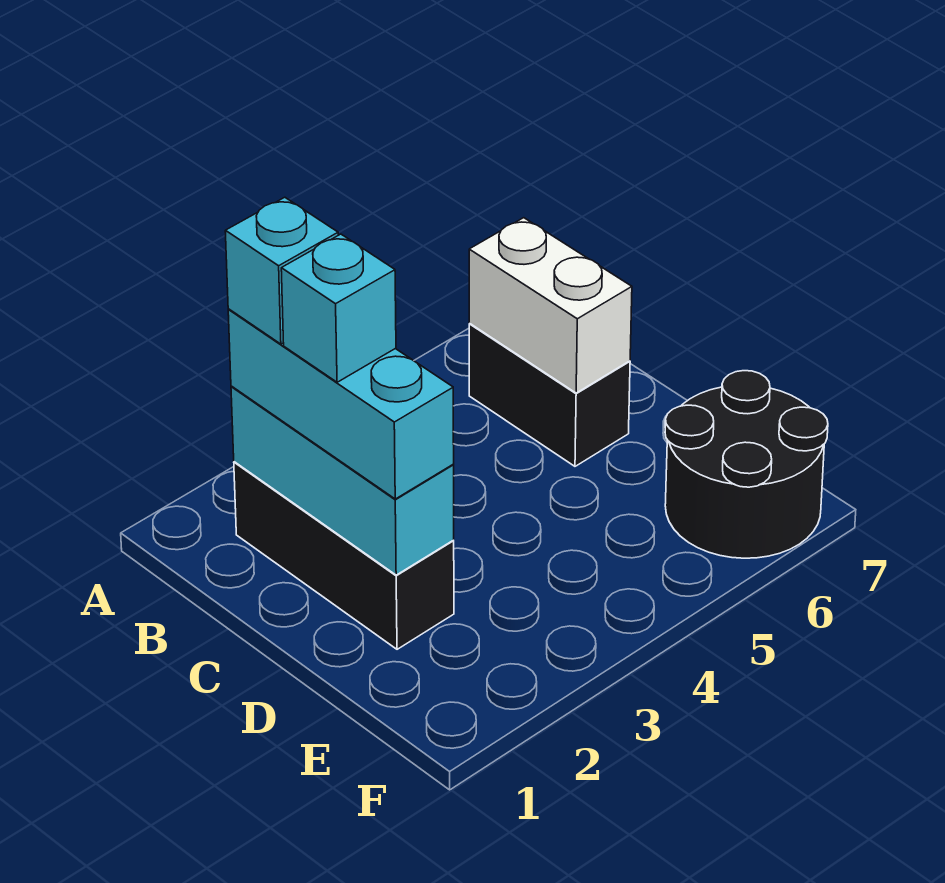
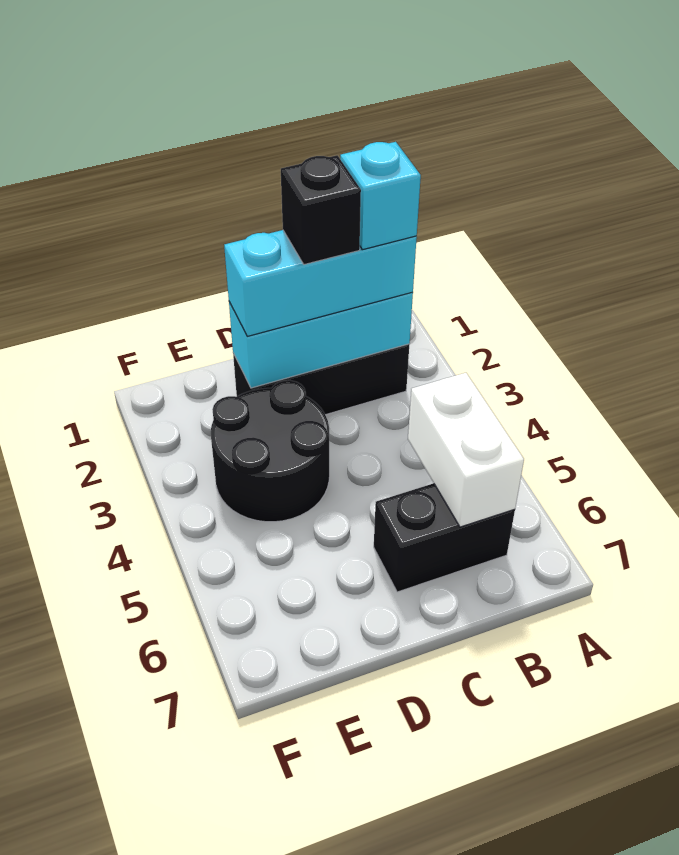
white 1x2 brick [469,218,632,393] -> white 1x2 brick turned to [408,373,524,527]
cyan 1x1 brick [281,234,396,382] -> black 1x1 brick [281,155,361,265]
black 2x2 round brick [665,371,828,558] -> black 2x2 round brick moved to [211,380,329,522]

